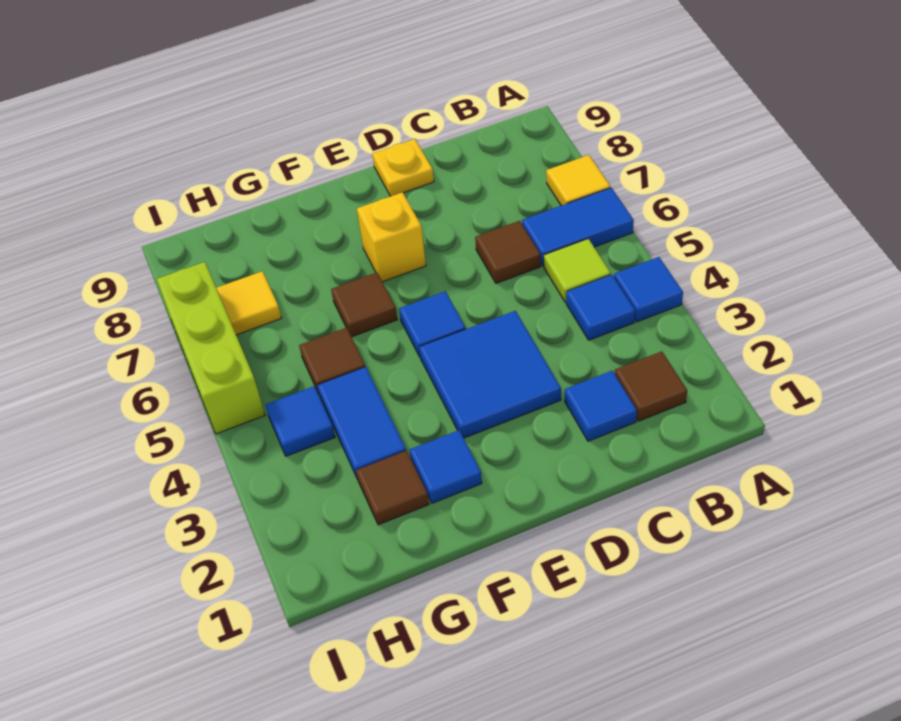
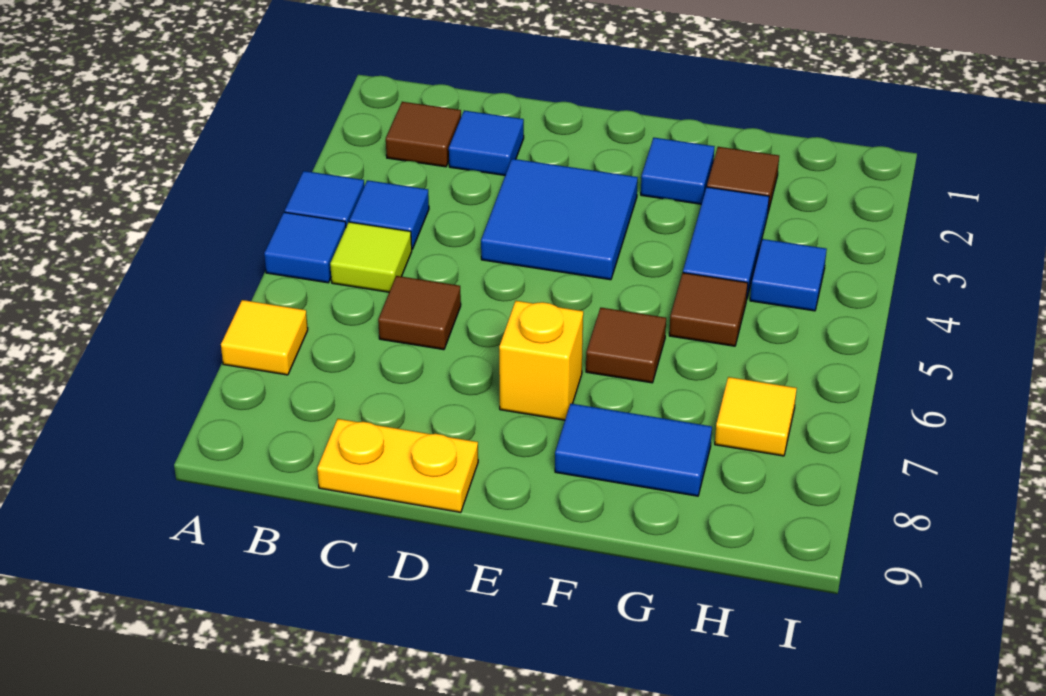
blue 1x2 tile [522,188,634,266] -> blue 1x2 tile moved to [555,404,712,496]
yellow 1x1 plate [372,139,434,196] -> yellow 1x2 plate [317,419,478,513]
blue 1x1 tile [399,291,466,357] -> blue 1x1 tile moved to [264,212,346,283]
lime 1x3 brick [157,262,265,434] -> none

